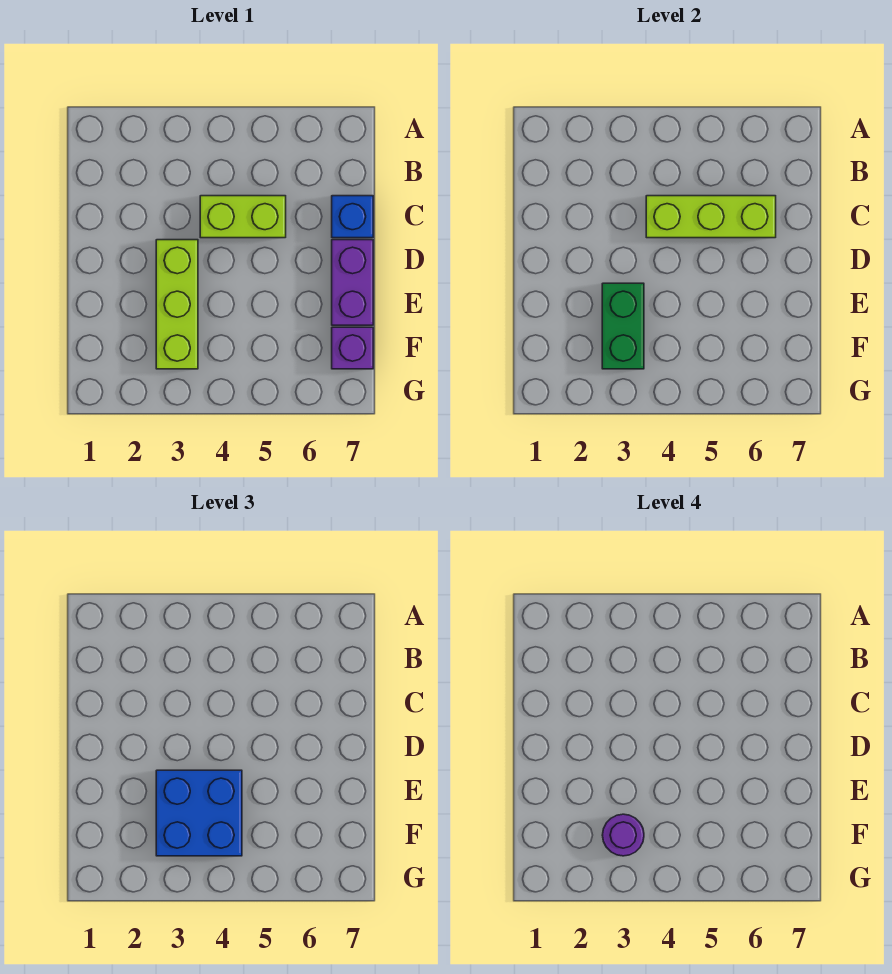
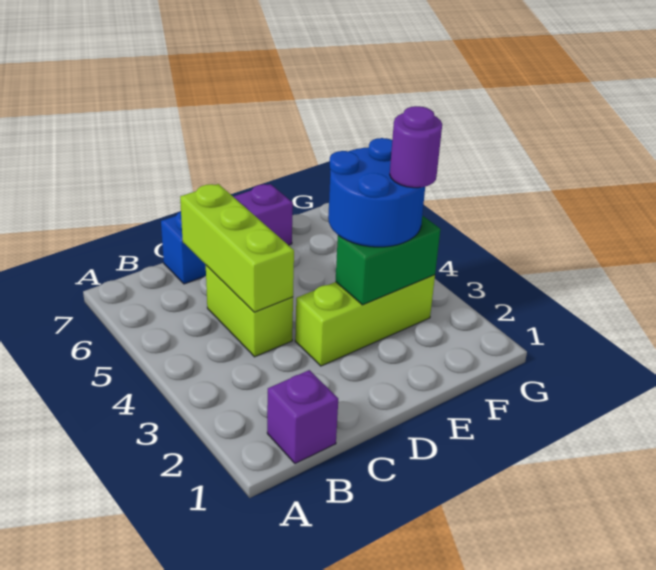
blue 2x2 brick [156,770,242,856] -> blue 2x2 round brick [328,138,425,247]
purple 1x1 brick [332,327,373,369] -> purple 1x1 brick moved to [267,370,338,464]

